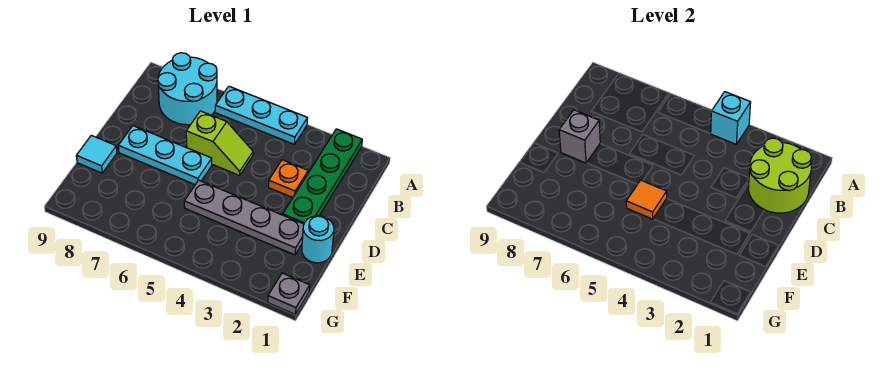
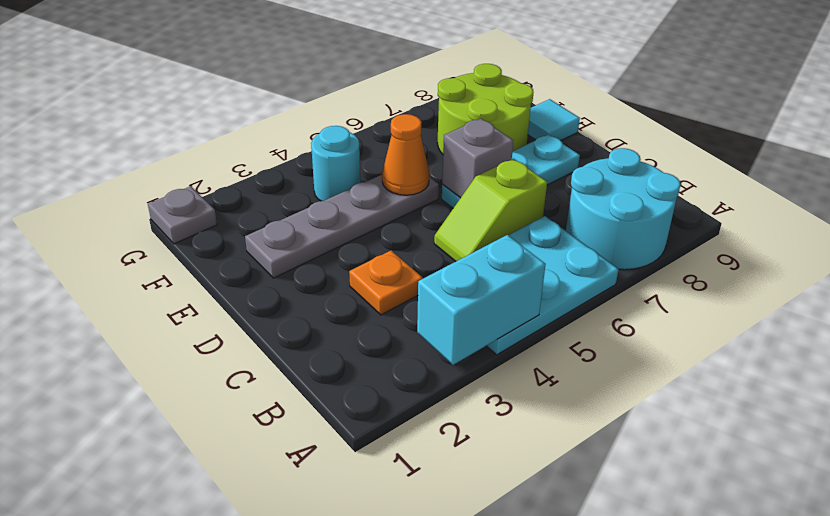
green 1x4 plate [283,129,362,224] -> none
cyan 1x3 plate [215,86,308,144] -> cyan 2x3 plate [487,216,619,355]
cyan 1x1 brick [711,92,751,144] -> cyan 1x2 brick [417,235,546,365]
lime 2x2 round brick [748,138,811,213] -> lime 2x2 round brick moved to [437,64,533,154]
grey 1x1 brick [559,110,600,163] -> grey 1x1 brick moved to [442,119,513,198]
cyan 1x1 round brick [302,216,334,263] -> cyan 1x1 round brick moved to [311,126,360,201]
orange 1x1 tile [626,180,667,219] -> orange 1x1 cone [382,114,429,195]

